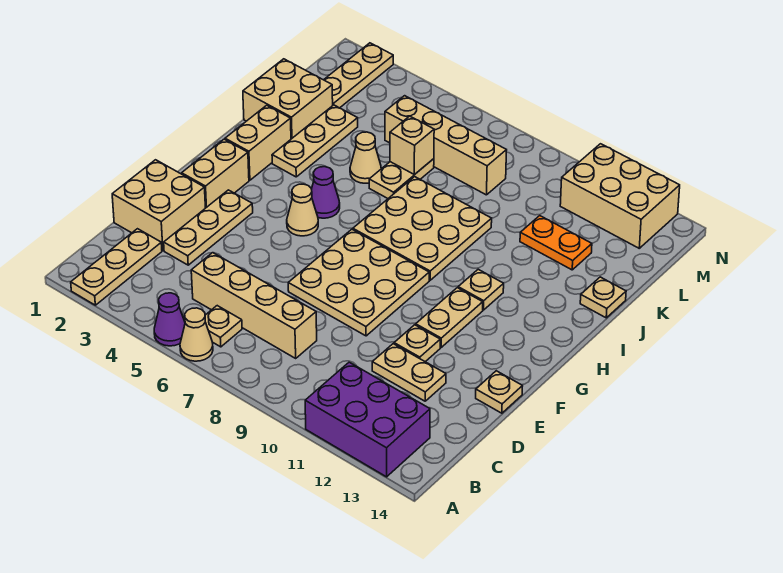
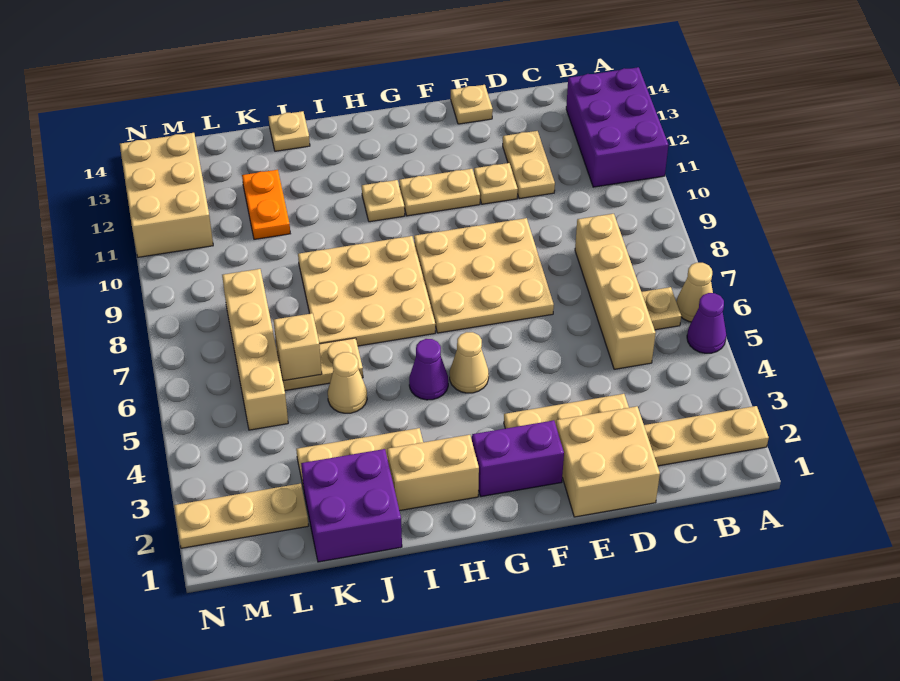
tan 1x2 brick [182,139,249,208] -> purple 1x2 brick [472,420,564,496]
tan 2x2 brick [243,59,333,139] -> purple 2x2 brick [301,449,402,562]

